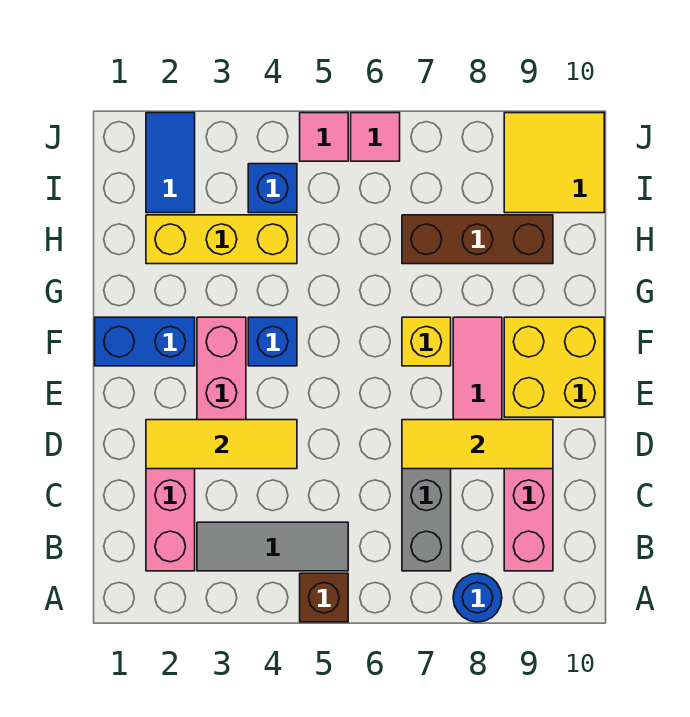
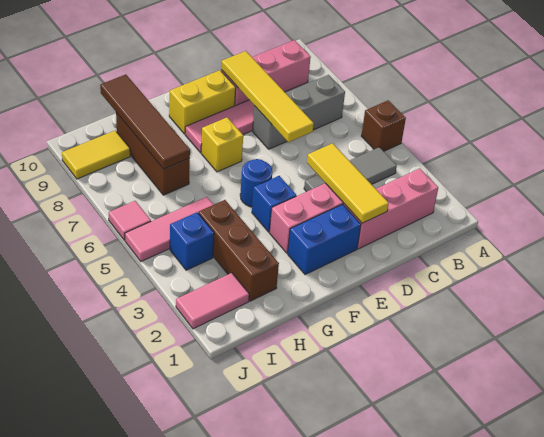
blue 1x1 round brick [453,573,502,622] -> blue 1x1 round brick moved to [240,159,272,207]
grey 1x3 tile [197,522,348,571] -> grey 1x3 tile turned to [304,147,397,192]
yellow 1x3 tile [402,420,553,469] -> yellow 1x4 tile [221,51,314,142]
yellow 2x2 brick [504,317,604,417] -> yellow 1x2 brick [169,70,236,134]
blue 1x2 brick [95,317,195,366] -> blue 1x2 brick turned to [288,204,361,275]
yellow 1x3 brick [146,215,297,264] -> brown 1x3 brick [198,200,279,301]
none -> brown 1x4 tile [100,75,190,169]
blue 1x2 tile [146,113,195,213] -> pink 1x2 tile [176,273,249,329]
yellow 2x2 tile [504,113,604,213] -> yellow 1x2 tile [62,131,130,179]
pink 1x1 tile [300,113,348,161] -> pink 1x3 tile [125,197,213,261]

